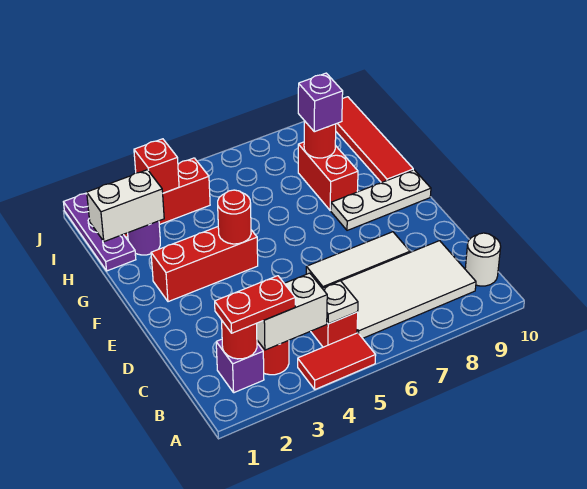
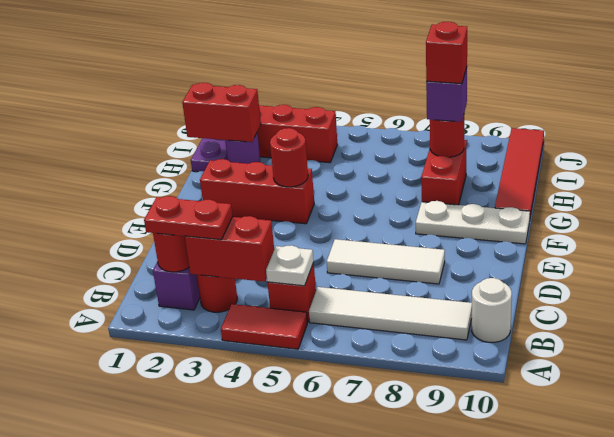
white 1x2 brick [257,273,327,350] -> red 1x2 brick [185,216,274,282]
white 2x4 tile [341,241,476,338] -> white 1x4 tile [309,287,472,340]
white 1x2 brick [87,170,164,242] -> red 1x2 brick [182,83,261,142]
red 1x1 brick [134,139,179,193] -> red 1x1 brick moved to [426,22,467,84]

